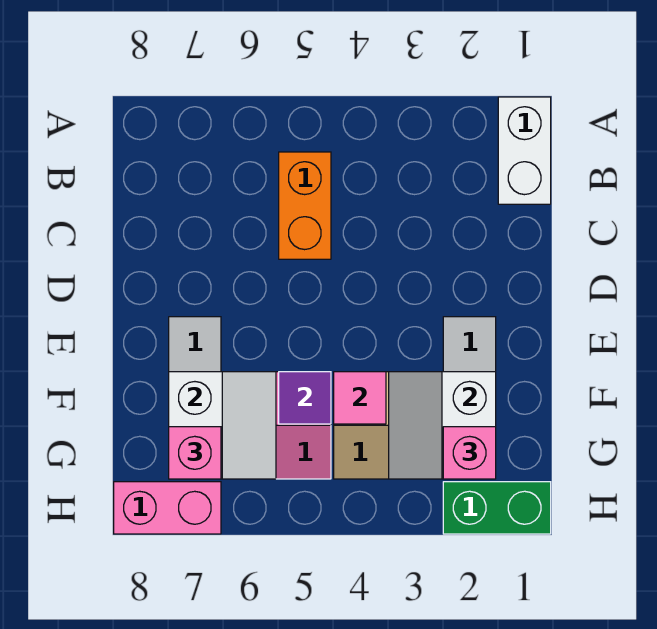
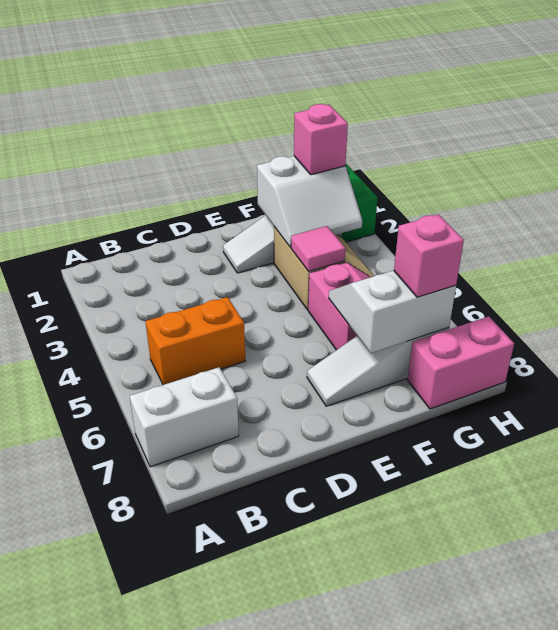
white 1x2 brick [498,97,551,204] -> white 1x2 brick moved to [130,367,239,467]
purple 1x1 tile [279,372,331,424] -> none
pink 1x2 brick [114,482,221,534] -> pink 1x2 brick turned to [407,316,514,409]

